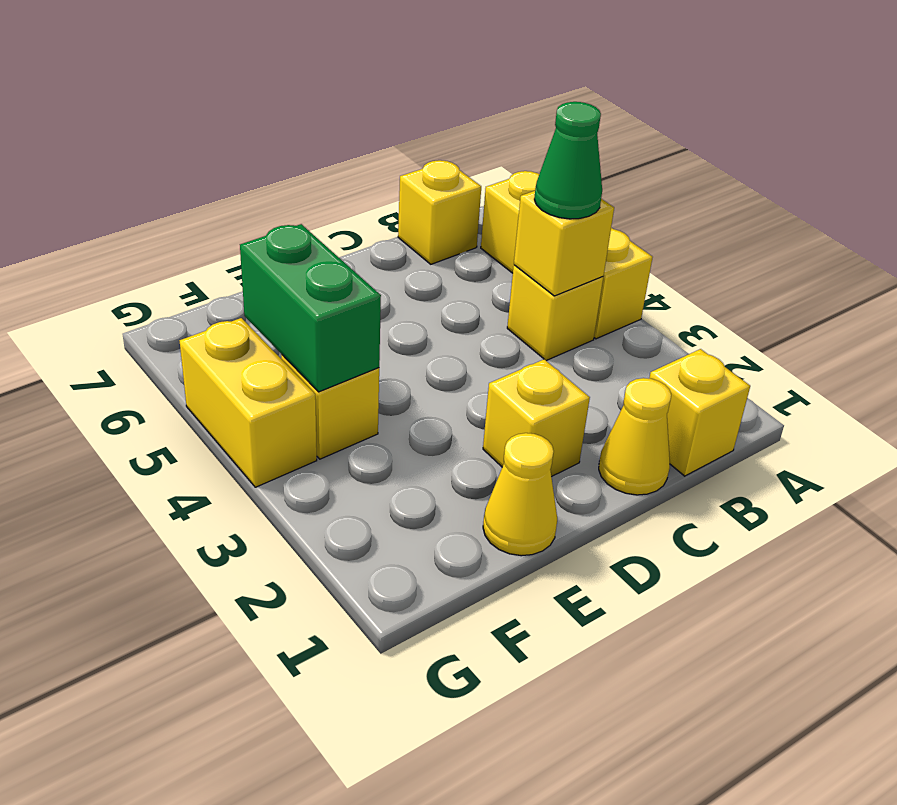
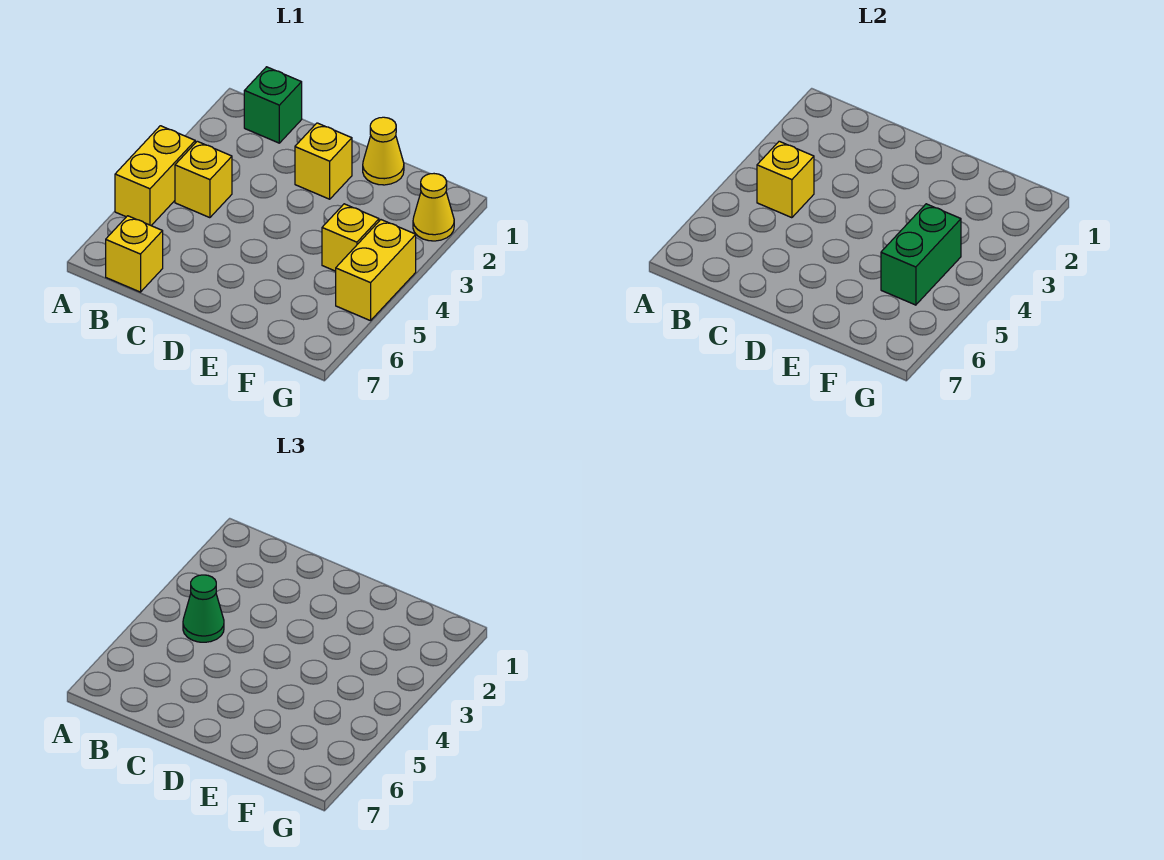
yellow 1x3 brick [481,171,653,339] -> yellow 1x2 brick [115,126,195,225]
yellow 1x1 brick [649,349,750,476] -> green 1x1 brick [244,67,302,143]
yellow 1x1 cone [599,378,671,495] -> yellow 1x1 cone moved to [413,174,454,241]

